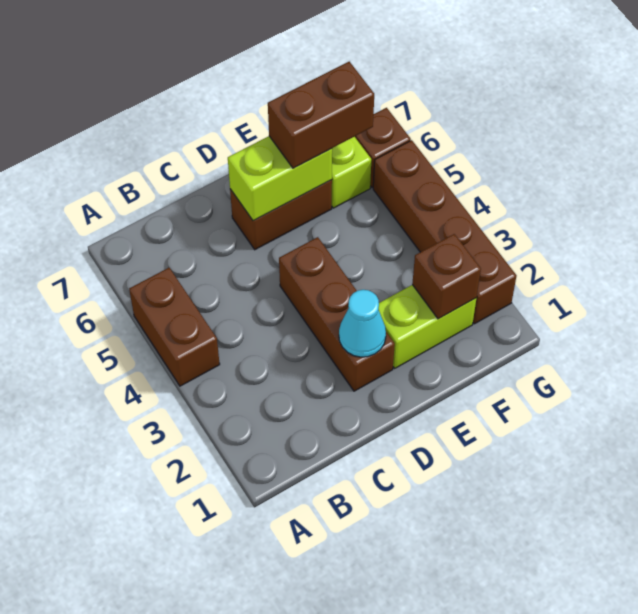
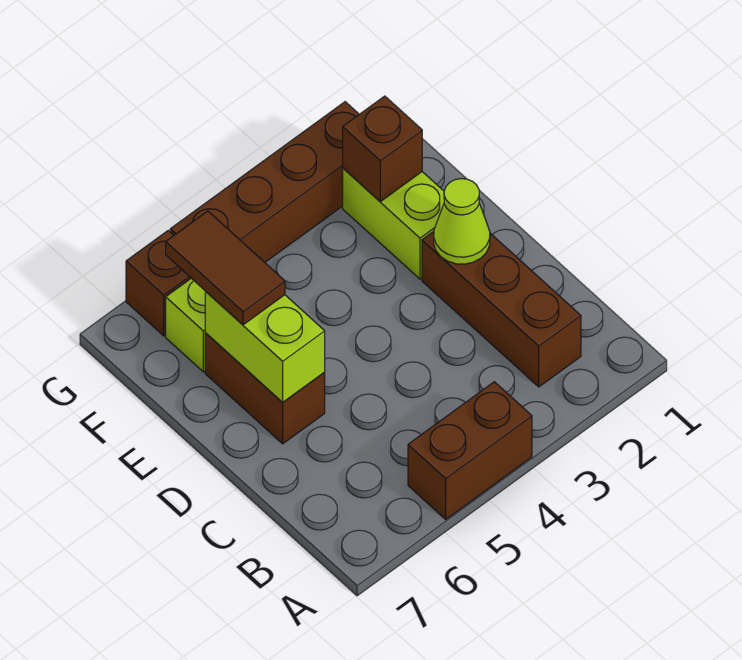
brown 1x3 brick [279,237,395,391] -> brown 1x3 brick turned to [422,232,581,387]
cyan 1x1 cone [339,290,386,357] -> lime 1x1 cone [434,179,490,264]
brown 1x2 brick [268,62,374,168] -> brown 1x2 tile [166,211,285,325]

